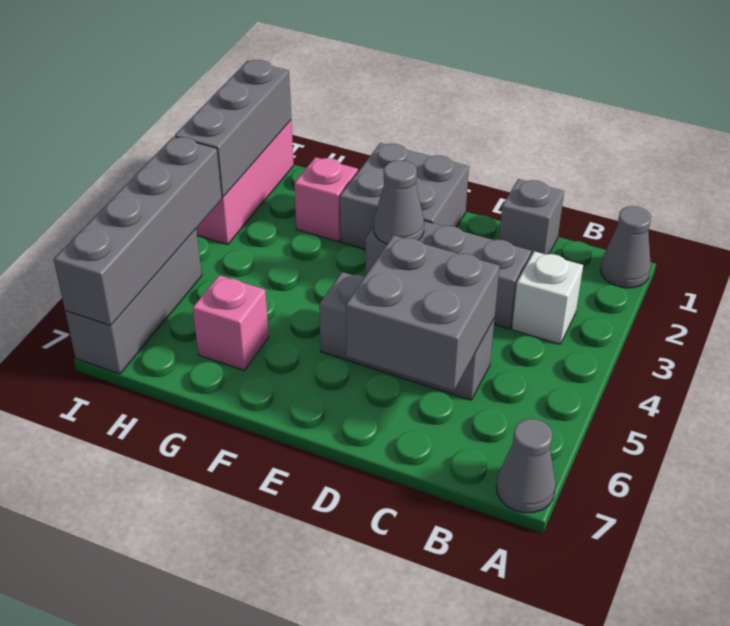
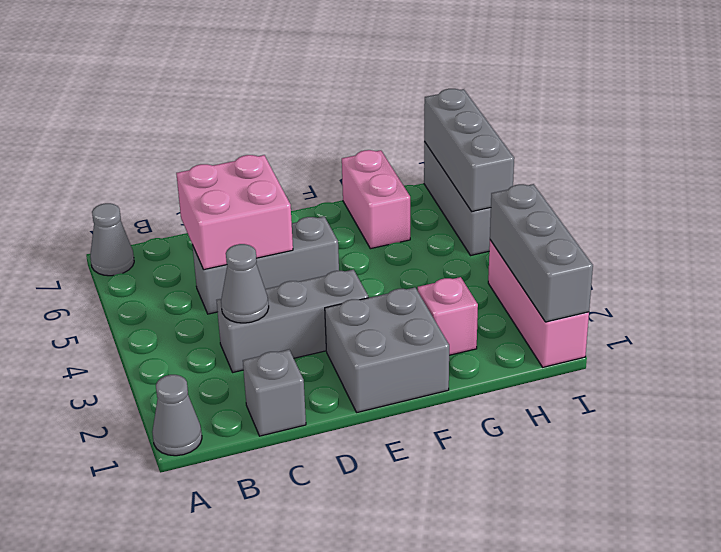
white 1x1 brick [512,251,583,344] -> none
grey 2x2 brick [346,235,500,391] -> pink 2x2 brick [176,155,293,270]
grey 1x1 cone [374,160,424,244] -> grey 1x1 cone moved to [221,244,269,323]
pink 1x1 brick [193,275,269,370] -> pink 1x2 brick [342,150,410,249]
grey 1x4 brick [54,137,222,326] -> grey 1x3 brick [424,89,514,211]

